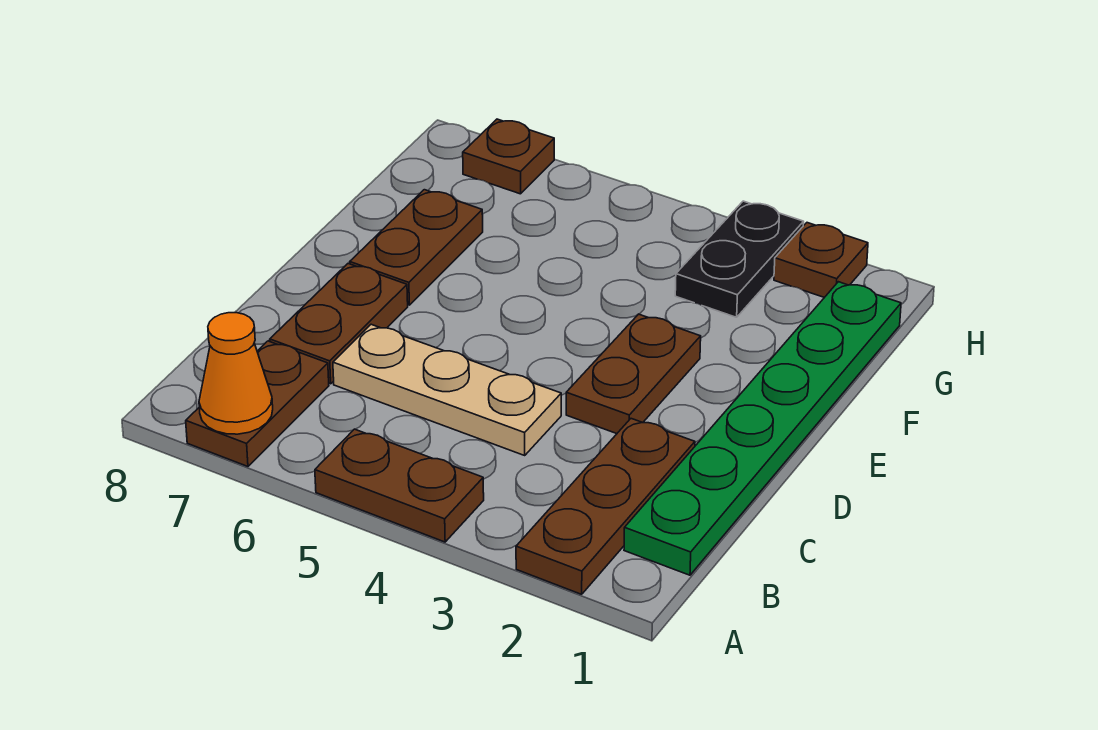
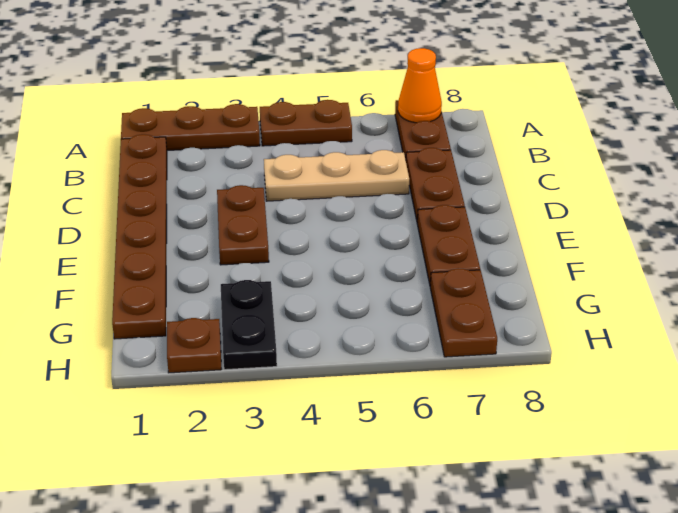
brown 1x3 plate [516,419,695,594] -> brown 1x3 plate turned to [121,104,260,150]
green 1x6 plate [624,282,901,575] -> brown 1x6 plate [112,134,167,339]
brown 1x1 plate [463,119,554,194] -> brown 1x2 plate [430,268,497,357]

